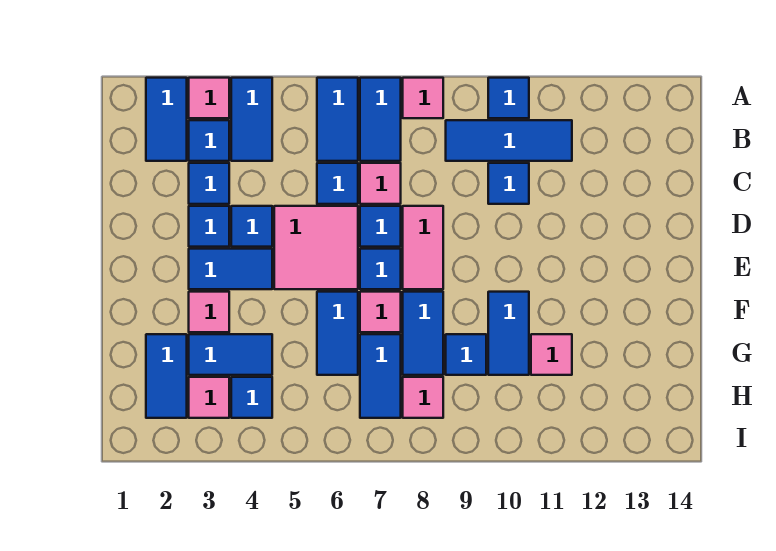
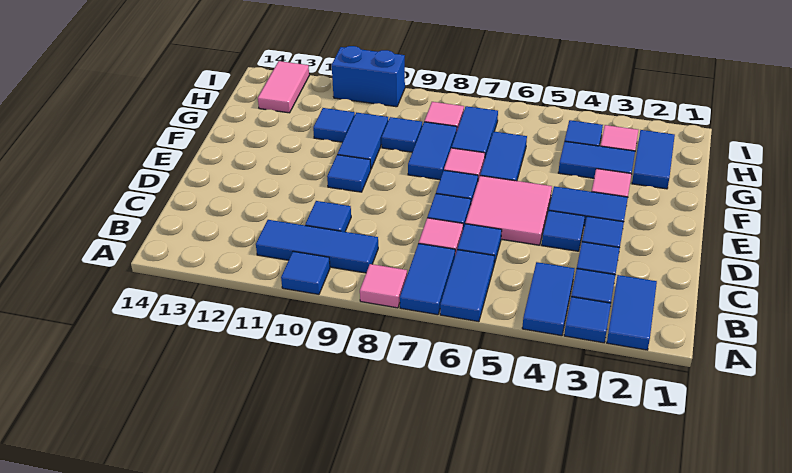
pink 1x1 tile [189,78,229,118] -> blue 1x1 tile [564,297,611,343]
pink 1x2 tile [403,206,443,289] -> pink 1x2 tile moved to [258,61,309,113]
none -> blue 1x1 tile [327,155,371,192]
pink 1x1 tile [531,334,572,375] -> blue 1x1 tile [313,108,355,142]
none -> blue 1x2 brick [332,46,405,107]

